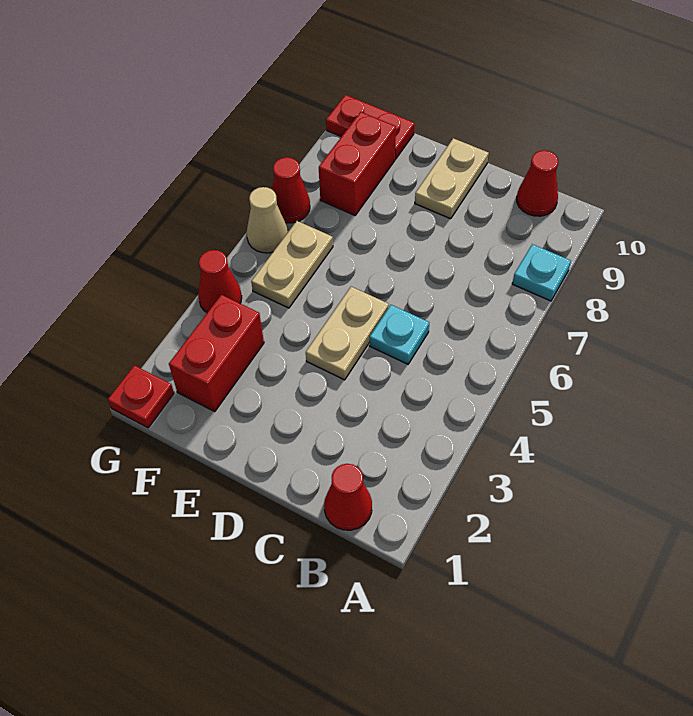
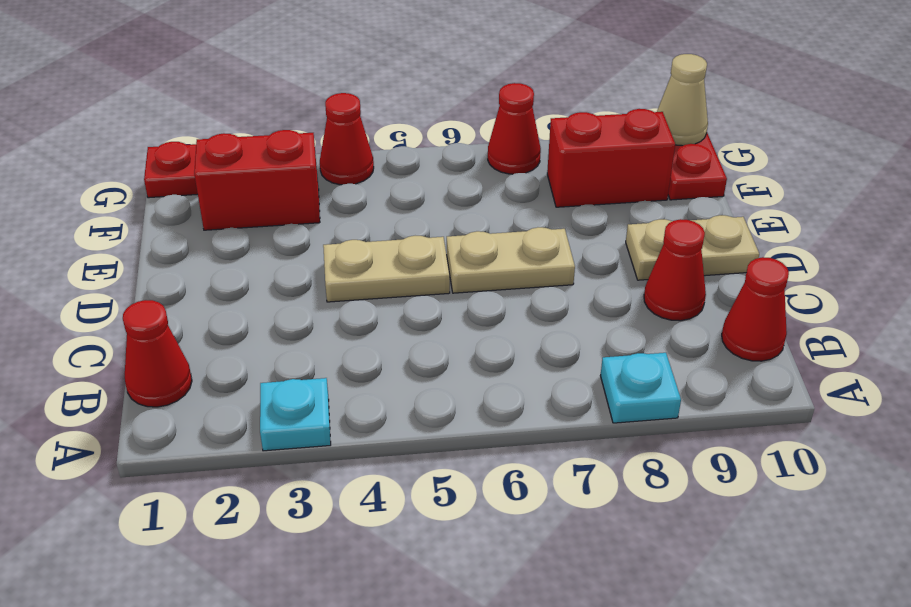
cyan 1x1 plate [370,305,429,364] -> cyan 1x1 plate moved to [260,378,331,451]
none -> red 1x1 cone [644,219,706,321]
tan 1x2 plate [251,221,333,308] -> tan 1x2 plate moved to [447,227,575,293]
tan 1x1 cone [246,187,288,253] -> tan 1x1 cone moved to [657,54,708,146]

